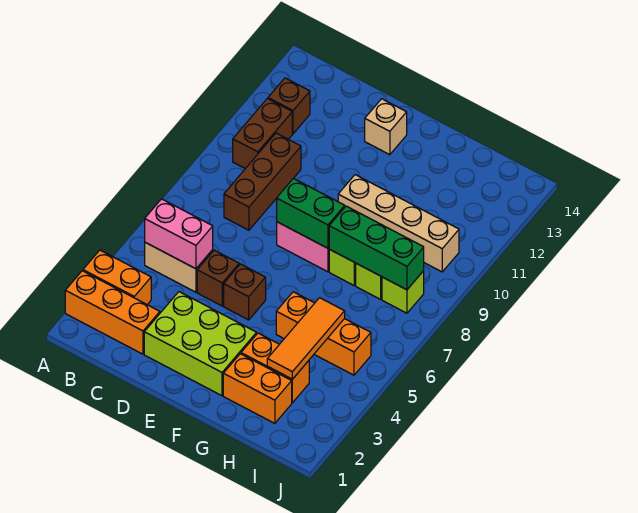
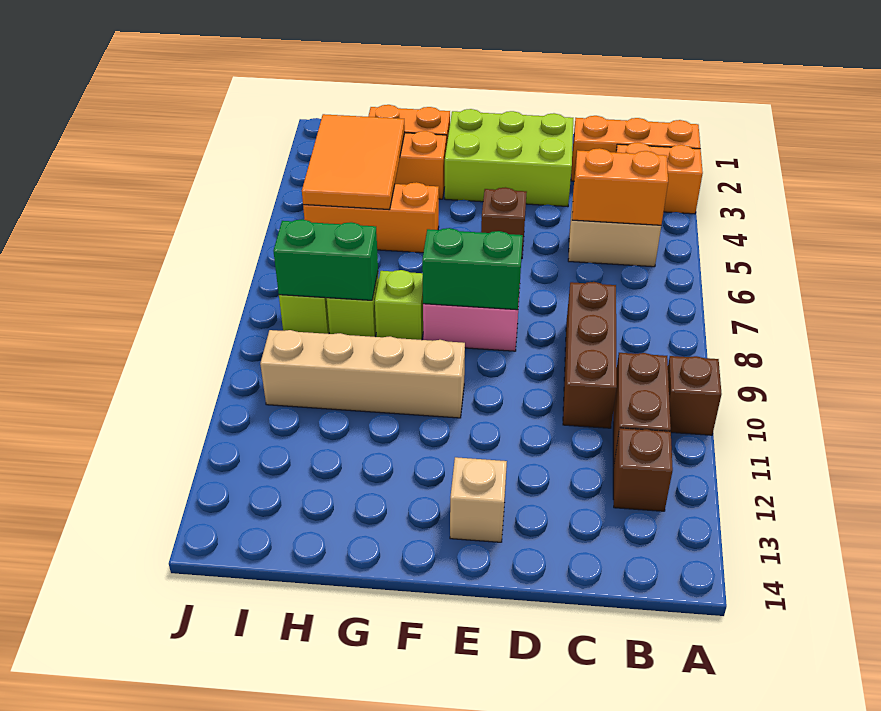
pink 1x2 brick [145,199,213,269] -> orange 1x2 brick [572,148,668,225]
brown 1x1 brick [197,250,239,306] -> brown 1x1 brick moved to [668,356,722,435]
green 1x3 brick [329,206,424,290] -> green 1x2 brick [274,219,378,300]
orange 1x3 tile [267,298,345,379] -> orange 2x3 tile [302,114,405,210]

